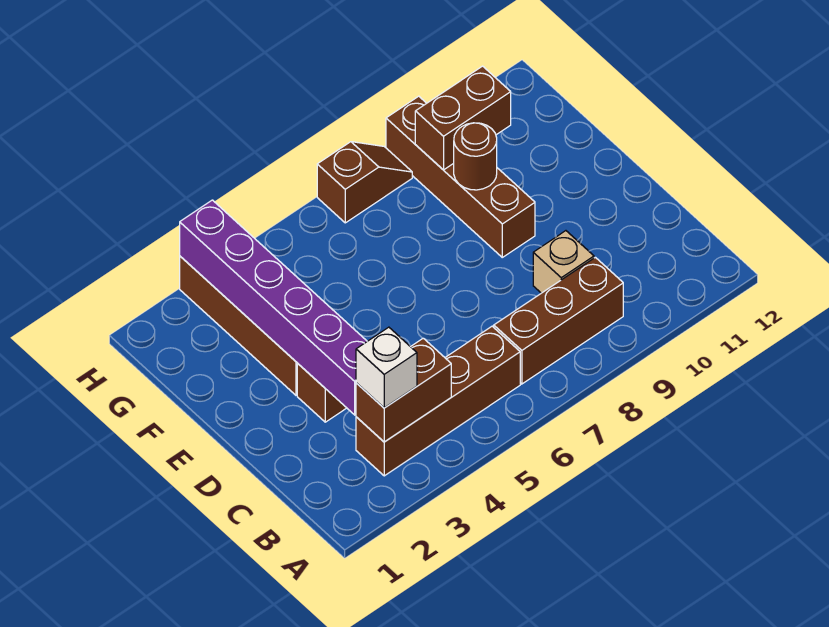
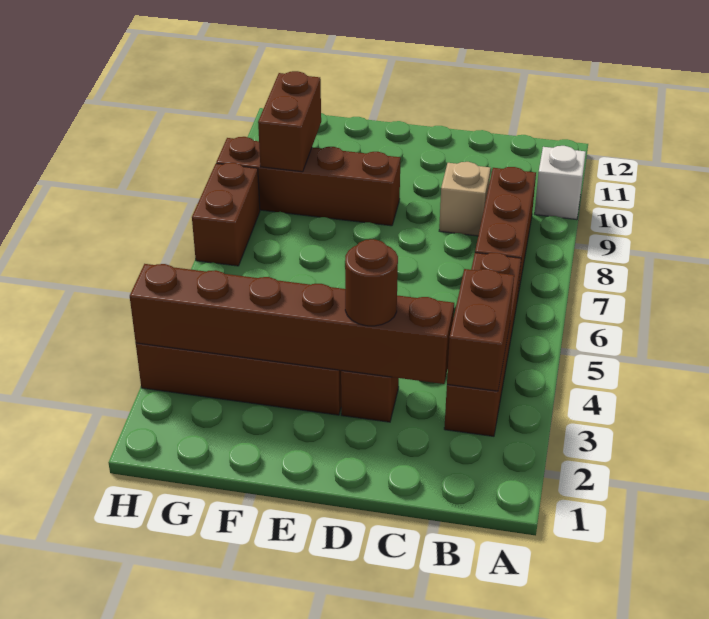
white 1x1 brick [356,327,417,408] -> white 1x1 brick moved to [535,146,586,220]
purple 1x6 brick [180,200,367,415] -> brown 1x6 brick [130,264,454,384]
brown 1x1 round brick [454,123,497,190] -> brown 1x1 round brick moved to [345,239,398,326]
brown 1x2 slope [317,142,412,223] -> brown 1x2 brick [192,163,260,266]

